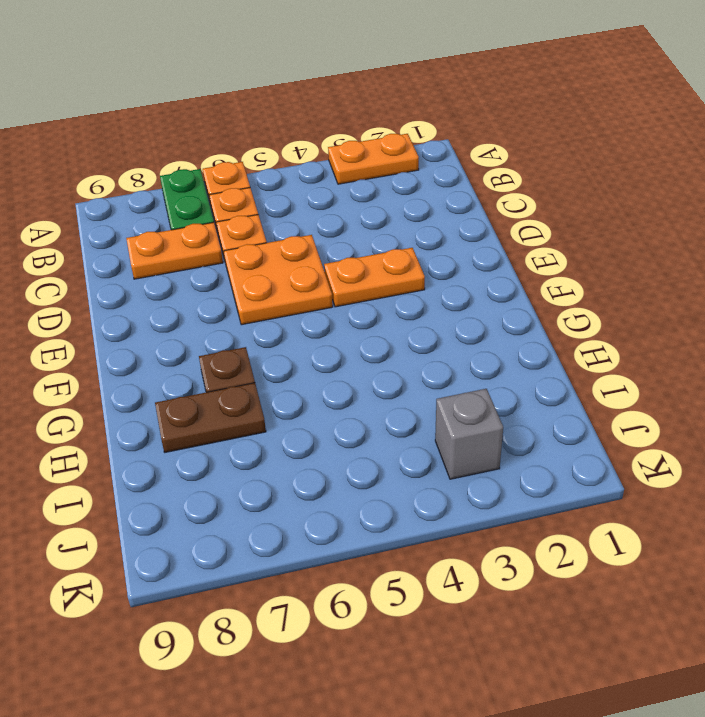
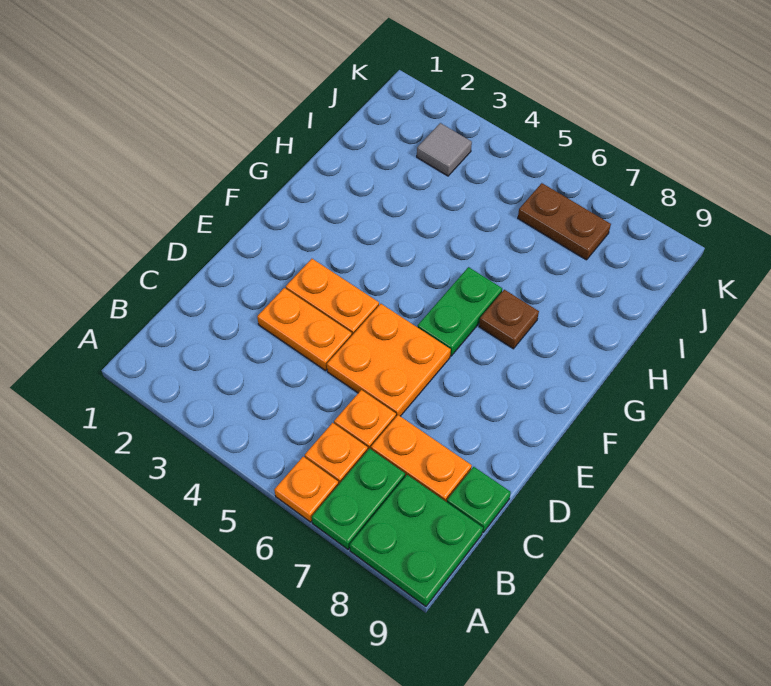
orange 1x2 plate [328,134,419,184] -> orange 1x2 plate moved to [257,288,352,371]
none -> green 2x2 plate [350,475,483,606]
none -> green 1x1 plate [447,467,511,532]
none -> green 1x2 plate [418,267,502,356]
brown 1x2 plate [155,383,266,452] -> brown 1x2 plate moved to [518,183,611,260]
grey 1x1 brick [435,389,503,479] -> grey 1x1 tile [417,123,472,176]

